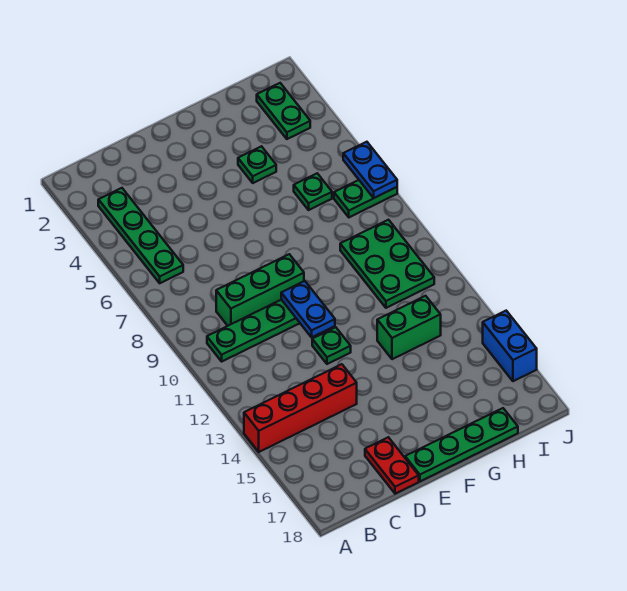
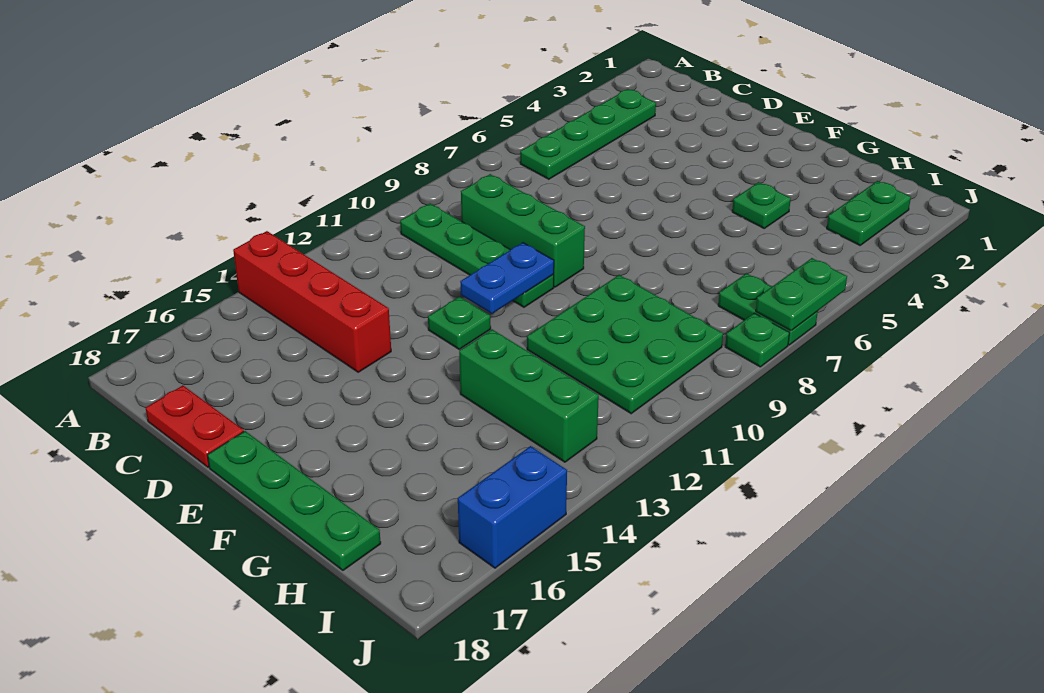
red 1x2 plate [365,437,419,494] -> red 1x2 plate turned to [146,385,244,467]
green 1x2 brick [377,296,441,359] -> green 1x3 brick [459,329,599,462]
green 1x1 plate [294,173,332,210] -> green 1x1 plate moved to [725,313,789,367]
green 2x3 plate [340,220,434,308] -> green 3x3 plate [527,275,723,414]
blue 1x2 plate [343,142,397,198] -> green 1x2 plate [756,258,847,331]

